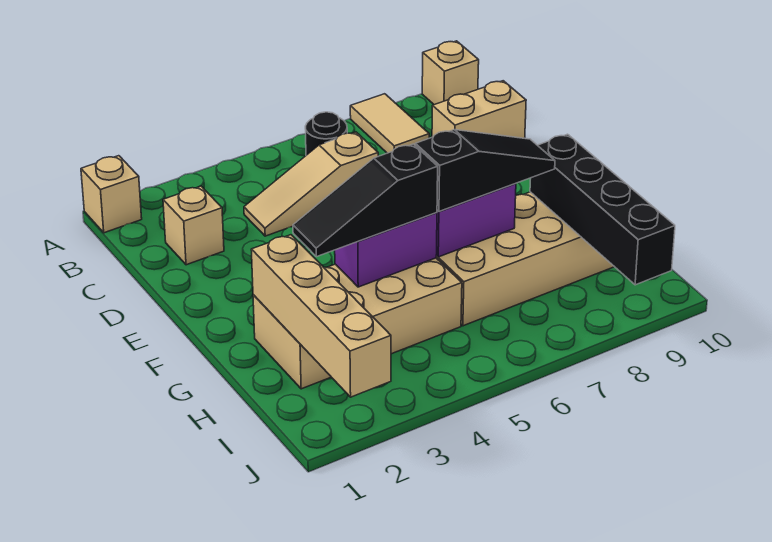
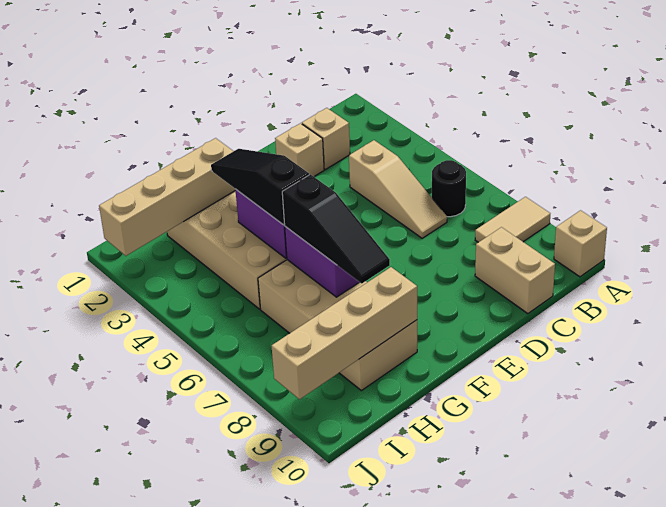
tan 1x1 brick [81,156,142,233] -> tan 1x1 brick moved to [275,123,324,177]
tan 1x3 slope [244,132,378,236] -> tan 1x3 slope turned to [349,140,447,238]
black 1x4 brick [530,134,675,285] -> tan 1x4 brick [272,267,417,399]

